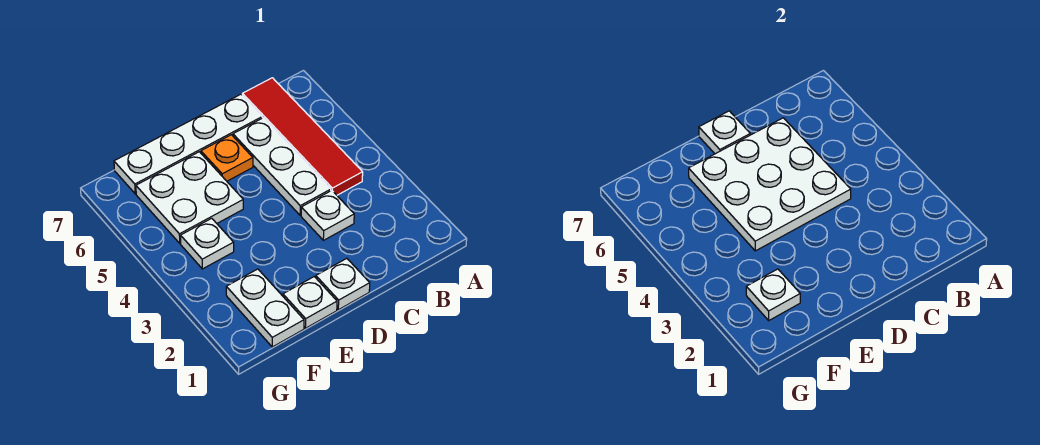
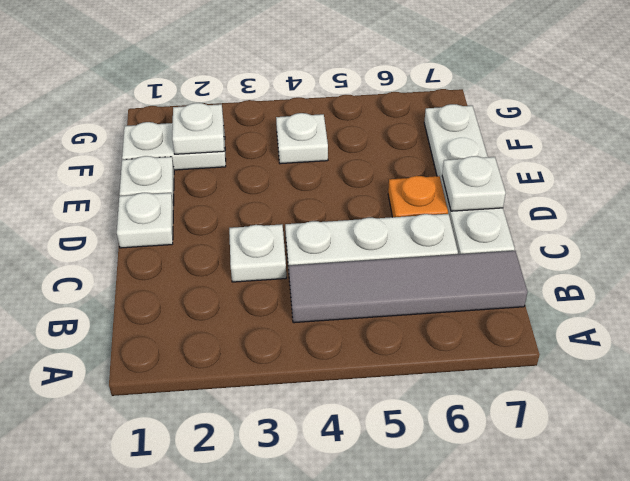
red 1x4 tile [242,78,363,195] -> grey 1x4 tile [289,251,527,323]
white 3x3 plate [689,118,851,251] -> none
white 2x2 plate [136,152,243,243] -> none

